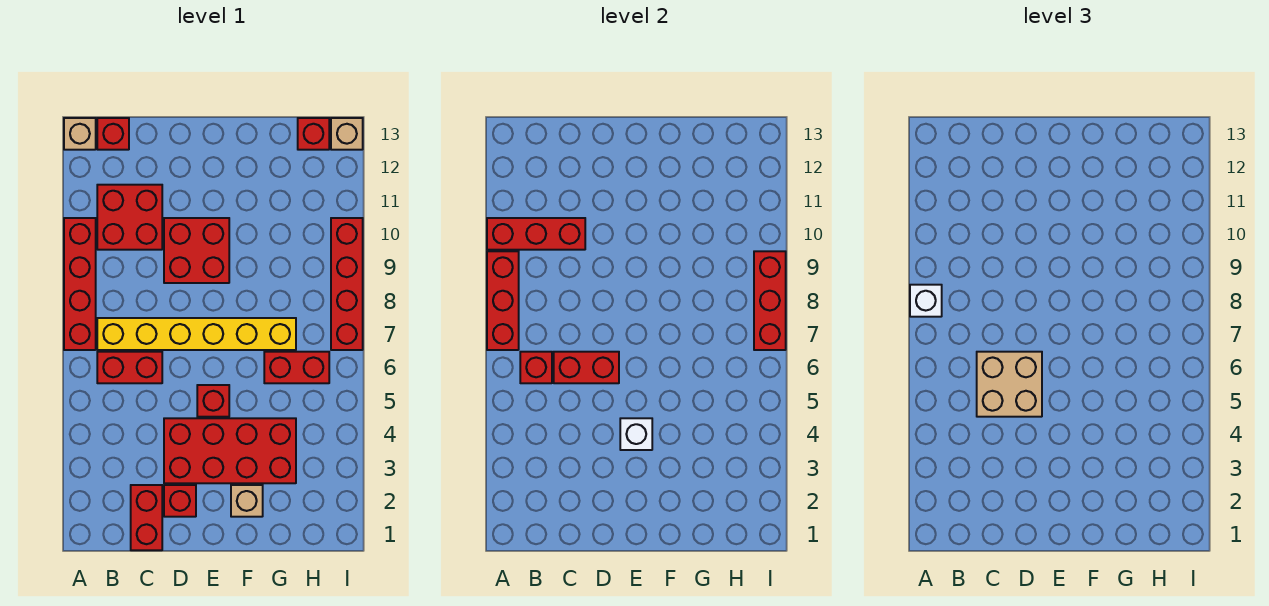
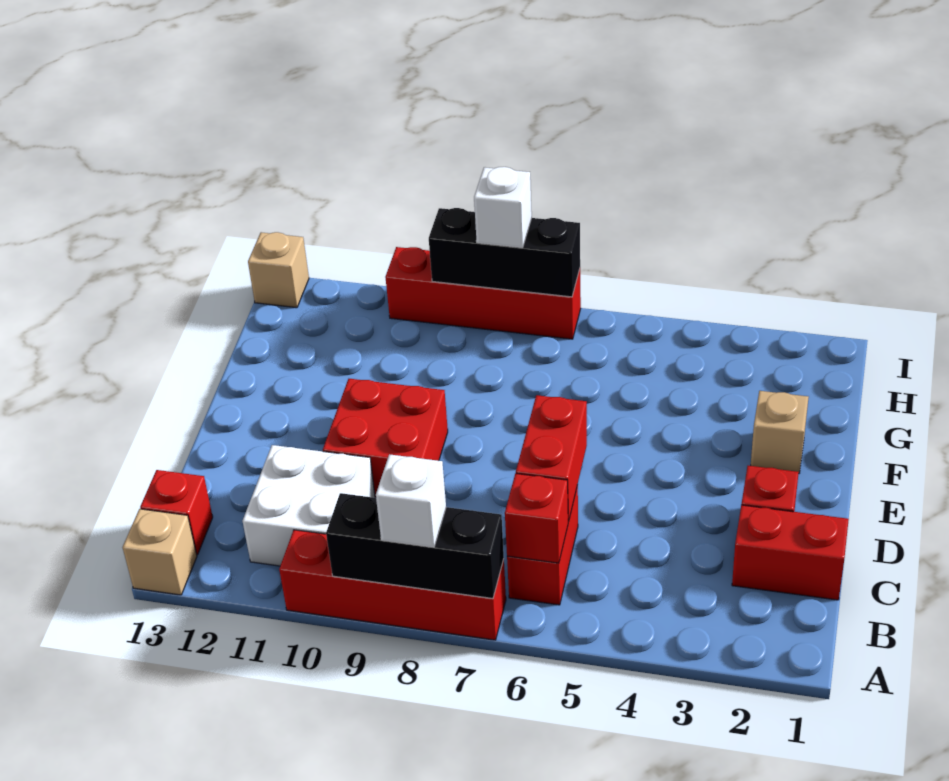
red 1x3 brick [487,251,519,350] -> black 1x3 brick [326,493,504,599]
red 1x3 brick [487,218,585,250] -> none
yellow 1x6 brick [97,318,296,350] -> none
red 2x2 brick [97,185,162,250] -> white 2x2 brick [243,445,375,566]
tan 2x2 brick [977,352,1042,417] -> none
red 2x4 brick [164,418,296,483] -> none
white 1x1 brick [620,418,652,450] -> white 1x1 brick moved to [474,167,532,248]
red 1x1 brick [197,385,229,417] -> none
red 1x2 brick [264,352,329,383] -> none
red 1x1 brick [298,118,329,150] -> none
red 1x3 brick [754,251,786,350] -> black 1x3 brick [429,208,580,297]

